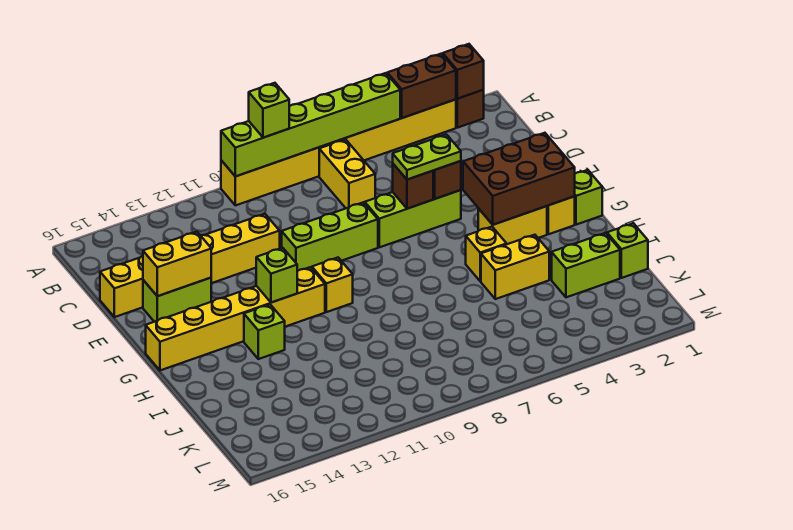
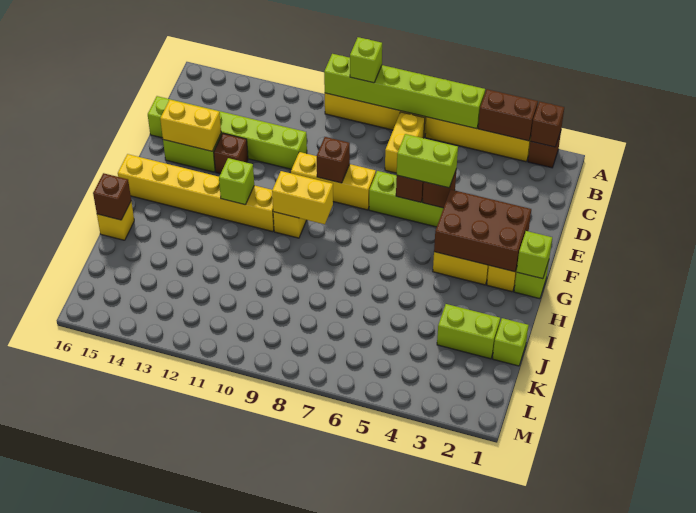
yellow 1x6 brick [100,214,280,317] -> lime 1x6 brick [148,96,307,169]
lime 1x2 plate [393,134,461,180] -> lime 1x2 brick [397,134,458,188]
lime 1x3 brick [282,202,378,271] -> yellow 1x3 brick [291,152,376,210]
none -> brown 1x1 brick [317,137,350,183]
none -> brown 1x1 brick [214,134,248,174]
yellow 1x1 brick [466,227,507,281] -> yellow 1x1 brick moved to [97,202,134,240]
lime 1x1 brick [244,305,285,359] -> lime 1x1 brick moved to [517,231,552,279]
yellow 1x2 brick [481,235,549,299] -> yellow 1x2 brick moved to [272,171,333,224]
none -> brown 1x1 brick [93,173,131,220]

